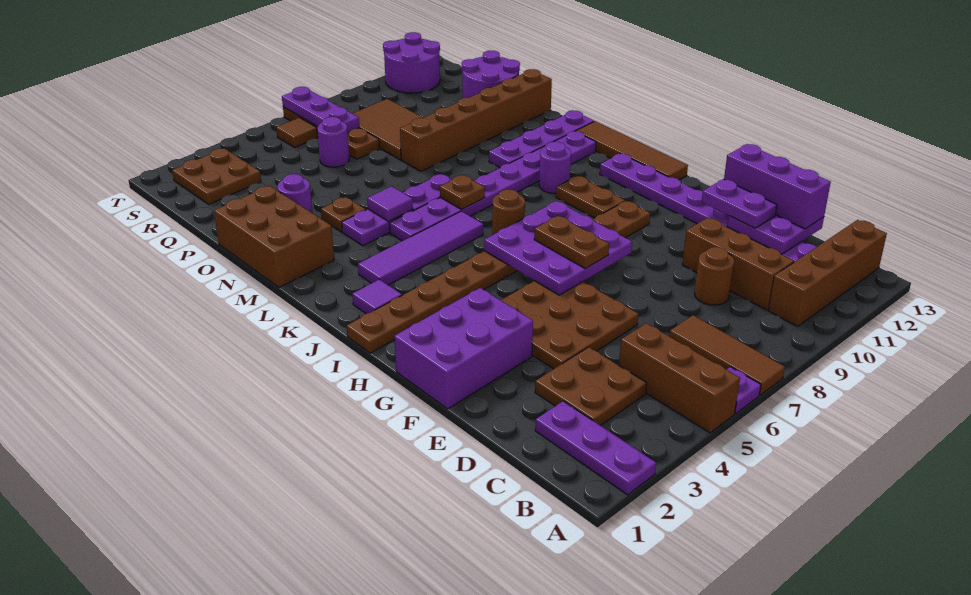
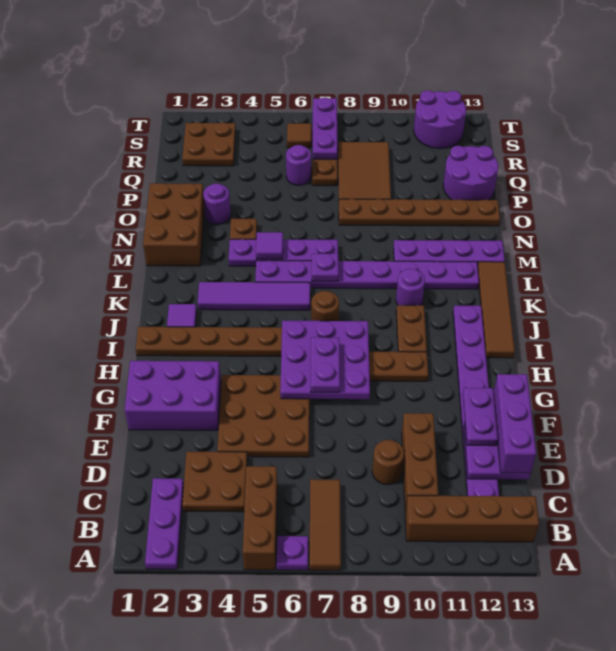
brown 1x2 plate [534,216,609,269] -> purple 1x2 plate [311,337,340,392]
brown 1x1 plate [440,175,485,209] -> purple 1x1 plate [312,254,339,281]
brown 1x6 brick [400,69,552,171] -> brown 1x6 plate [339,199,500,226]

